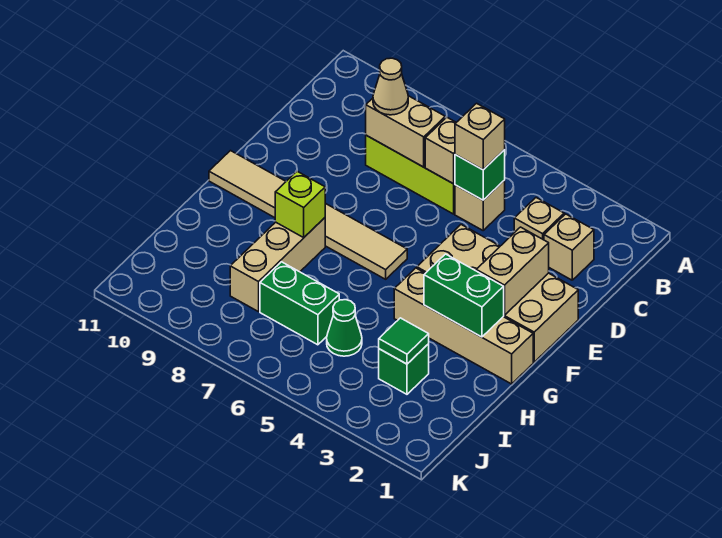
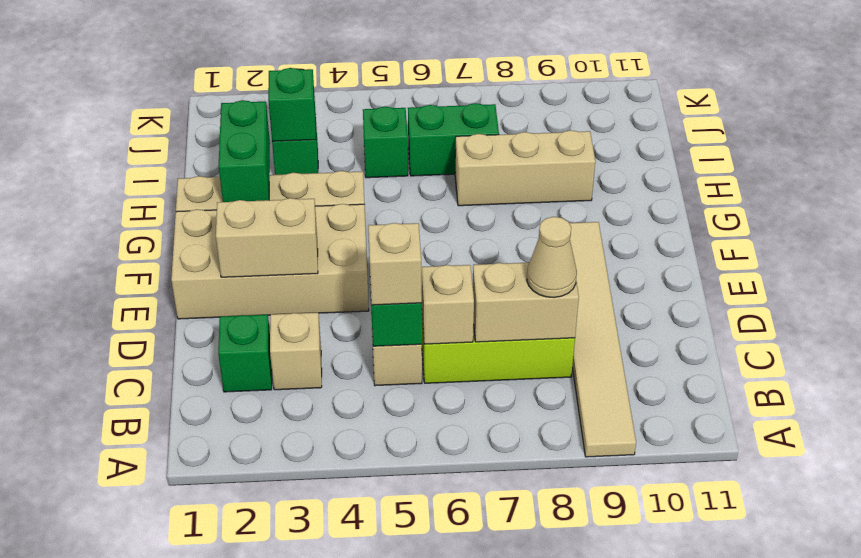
tan 1x1 brick [544,214,594,280] -> green 1x1 brick [218,315,272,392]
tan 1x2 brick [476,227,549,315] -> tan 1x2 brick turned to [216,198,318,277]
tan 1x6 tile [209,151,407,279] -> tan 1x6 tile turned to [569,222,636,457]
green 1x2 brick [424,254,504,337] -> green 1x2 brick turned to [219,100,270,202]
tan 1x3 brick [230,218,325,312] -> tan 1x3 brick turned to [455,130,595,206]
lime 1x1 brick [275,171,325,237] -> none
green 1x1 tile [379,318,429,364] -> green 1x1 brick [268,68,316,141]
green 1x1 cone [327,300,362,356] -> green 1x1 brick [363,107,408,178]

